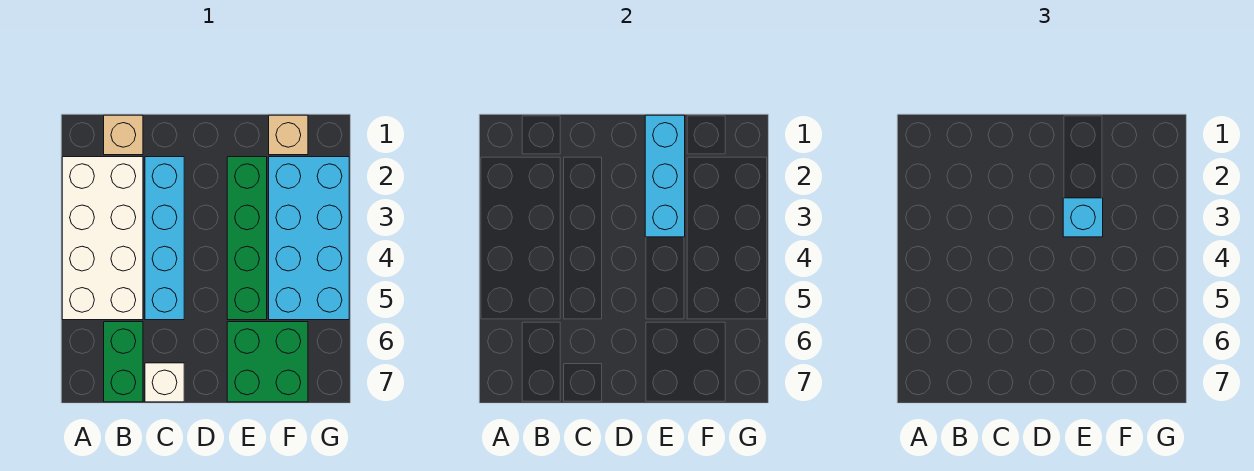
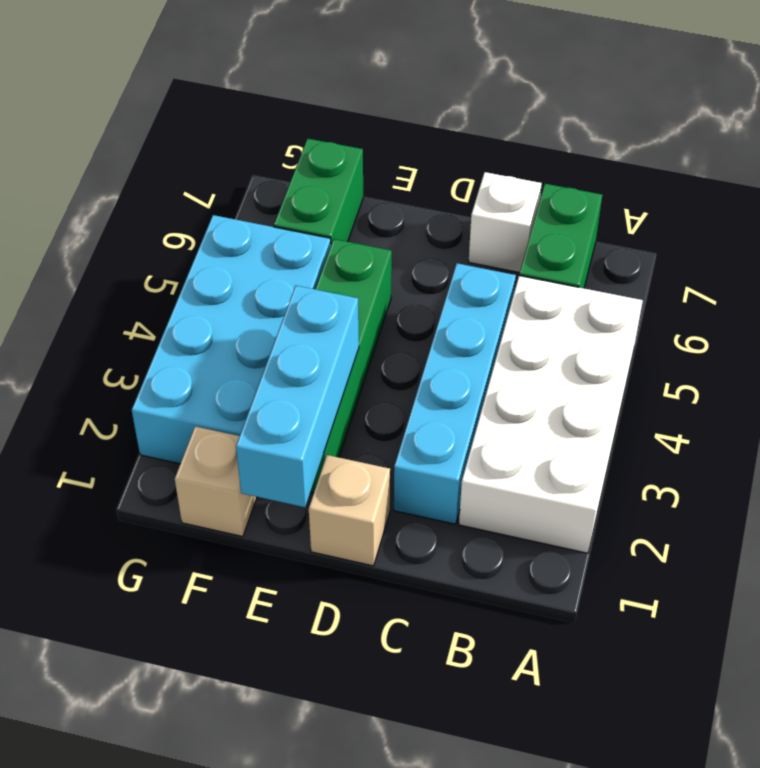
tan 1x1 brick [104,115,143,155] -> tan 1x1 brick moved to [309,455,390,566]
cyan 1x1 brick [1063,198,1103,237] -> none
green 2x2 brick [227,322,308,402] -> green 1x2 brick [274,139,363,244]

